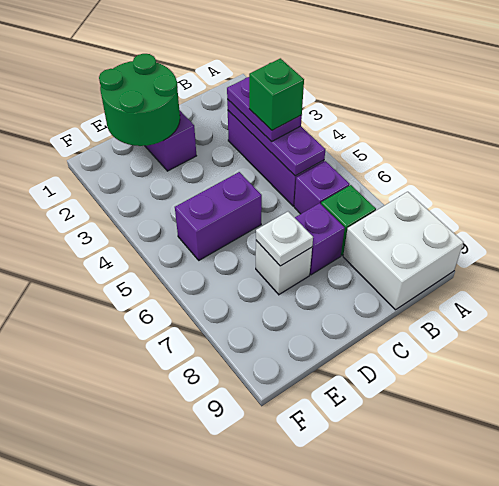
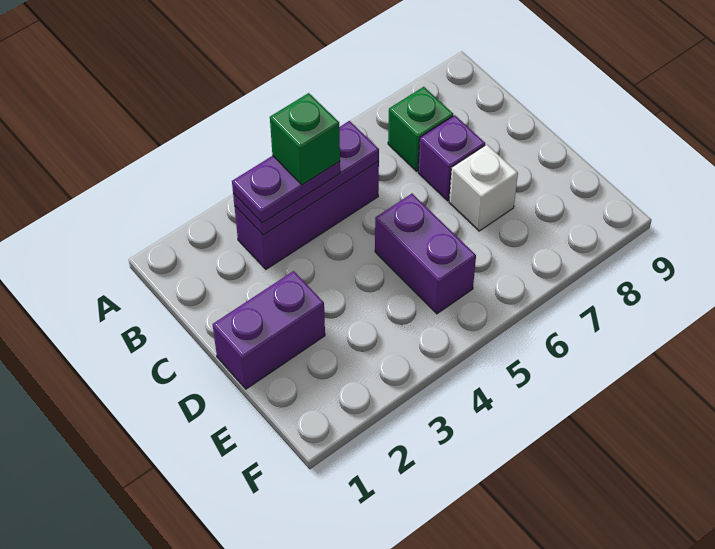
white 2x2 brick [343,192,463,310] -> none
purple 1x1 brick [294,161,350,214] -> none
green 2x2 round brick [99,54,180,146] -> none
white 1x1 plate [256,212,313,266] -> none

